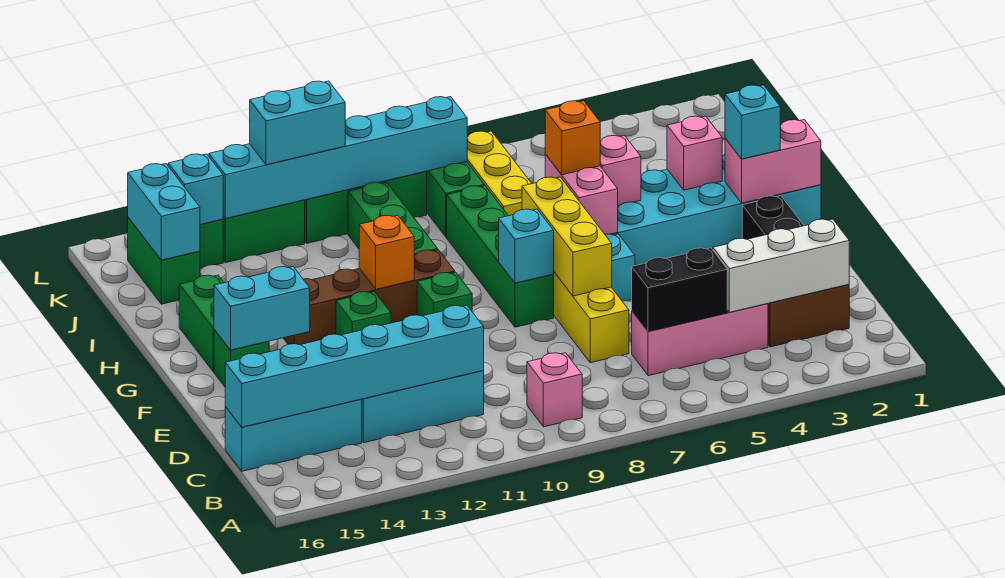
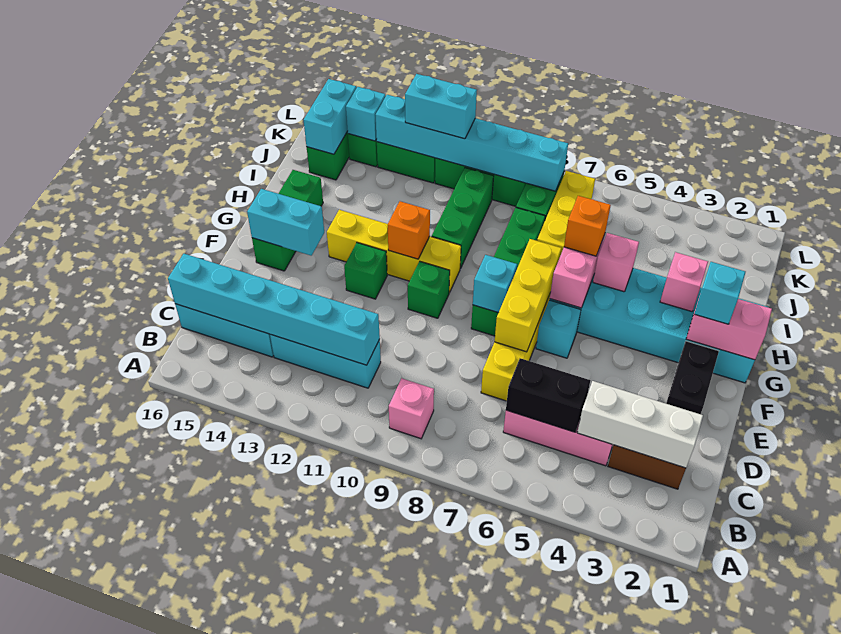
brown 1x4 brick [284,250,455,345] -> yellow 1x4 brick [327,210,461,293]

